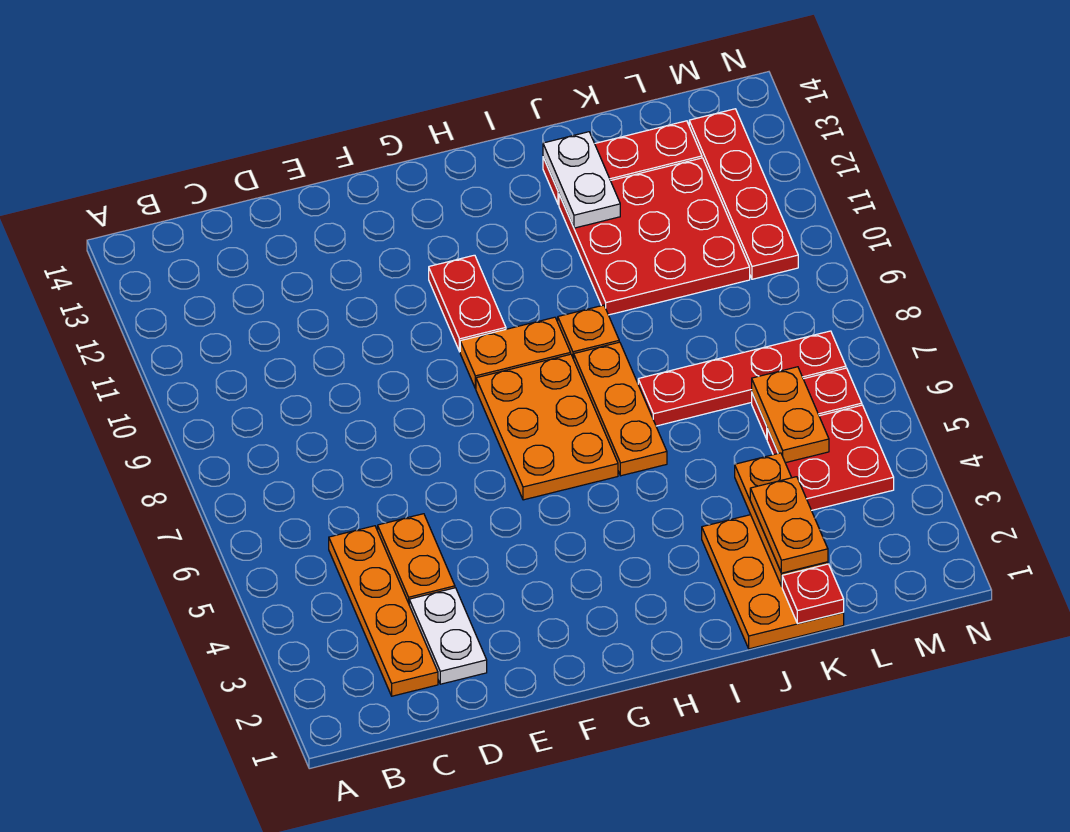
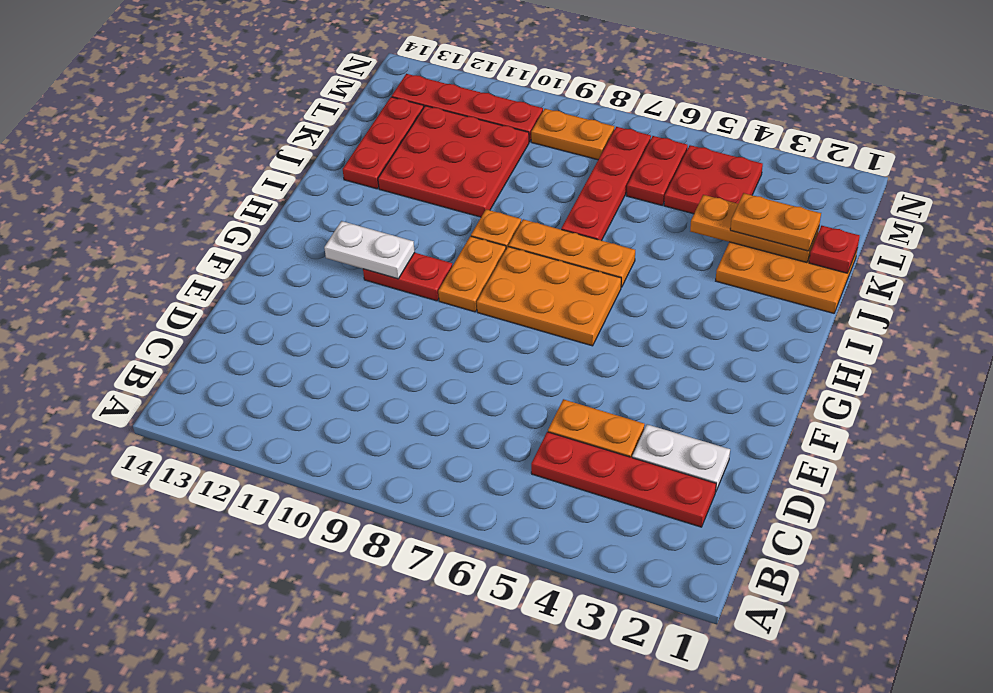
orange 1x4 plate [329,526,438,696] -> red 1x4 plate [531,432,716,527]
white 1x2 plate [543,132,620,228] -> white 1x2 plate moved to [324,221,415,279]
orange 1x2 plate [752,367,829,463] -> orange 1x2 plate moved to [531,109,614,160]

